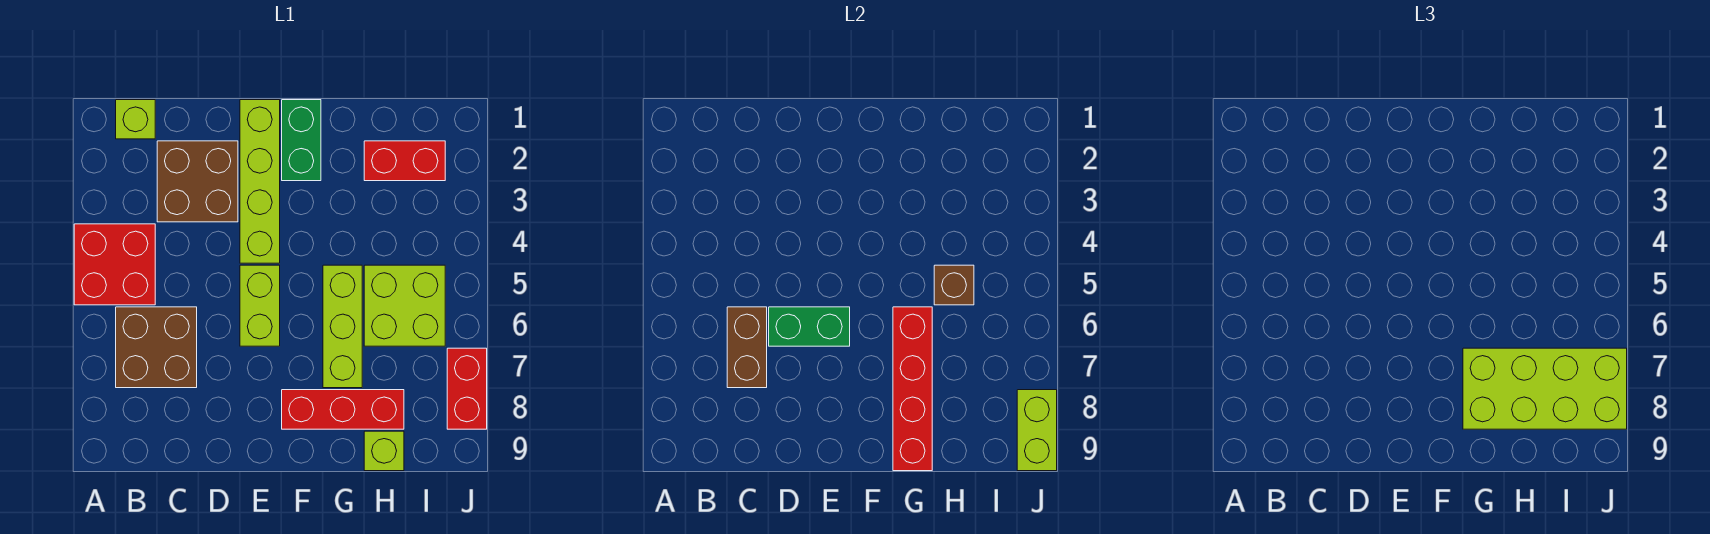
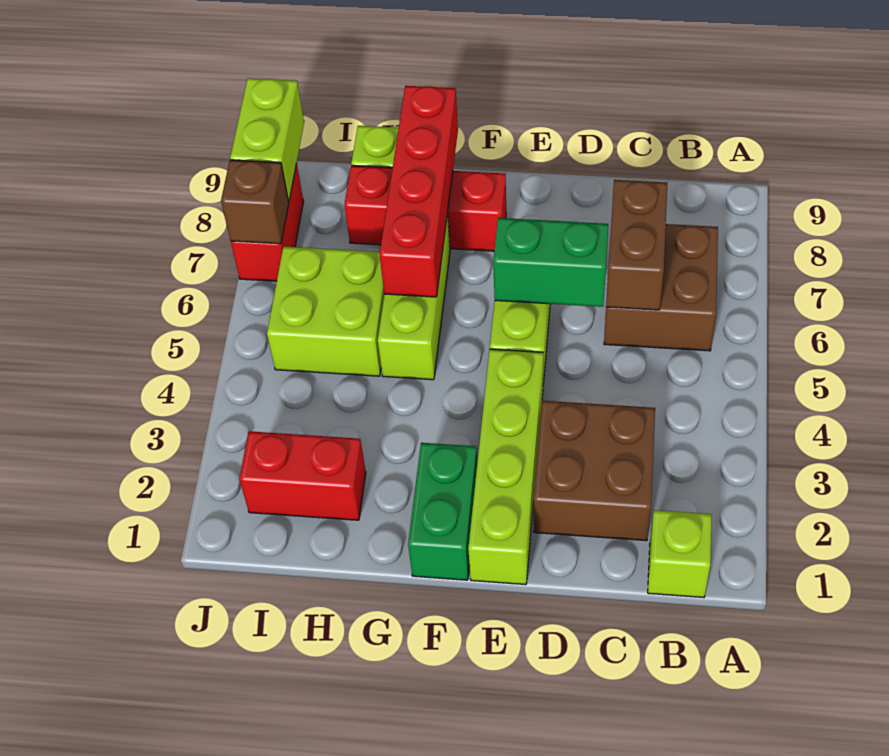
red 2x2 brick [74,224,155,305] -> none
lime 2x4 brick [1463,348,1627,429] -> none
brown 1x1 brick [934,265,974,305] -> brown 1x1 brick moved to [221,160,289,244]

